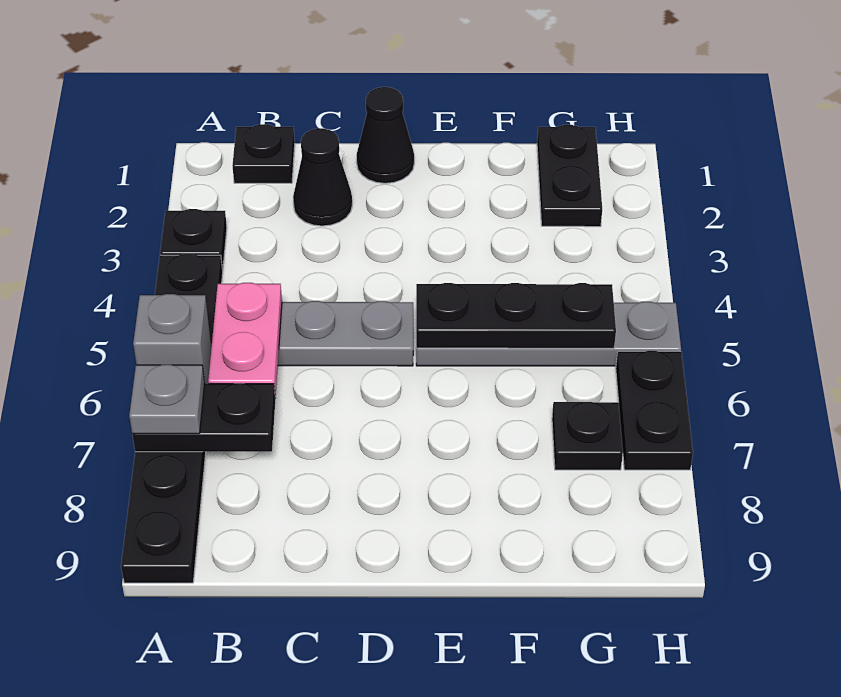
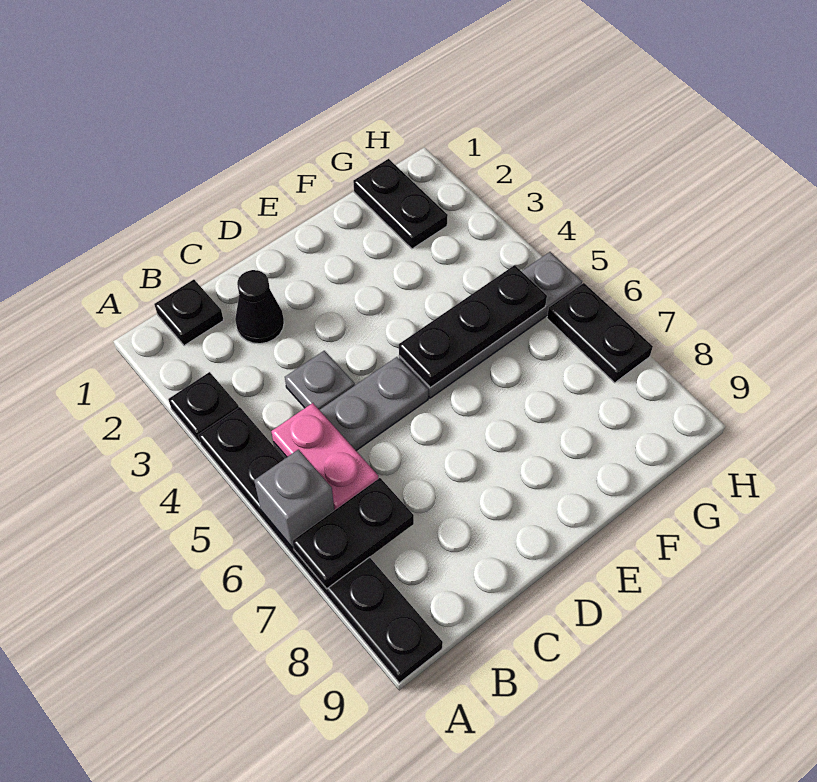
grey 1x1 plate [129,365,205,434] -> grey 1x1 plate moved to [285,351,355,410]
black 1x1 cone [357,87,414,183] -> none
black 1x1 plate [552,402,623,470] -> none

